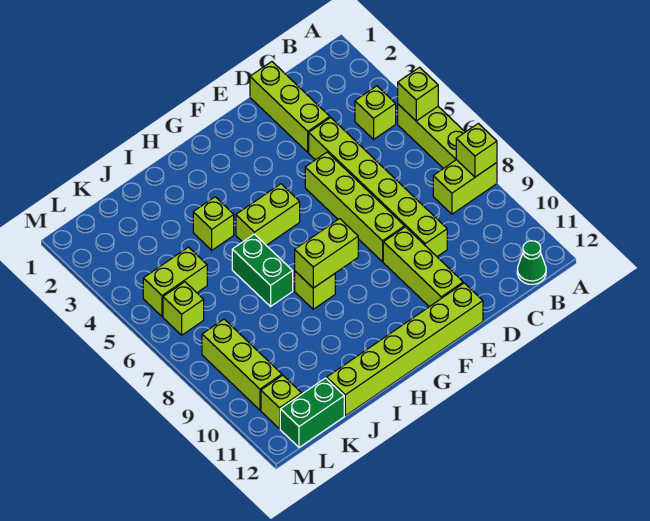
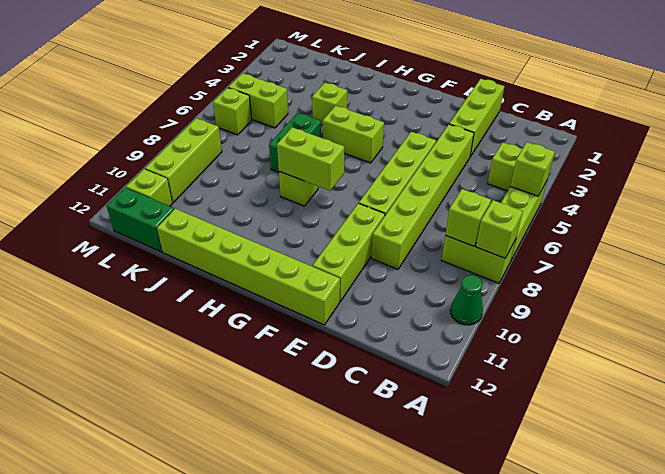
none -> lime 1x1 brick [445,189,491,246]
green 1x1 cone [517,241,546,284] -> green 1x1 cone moved to [451,275,483,325]

